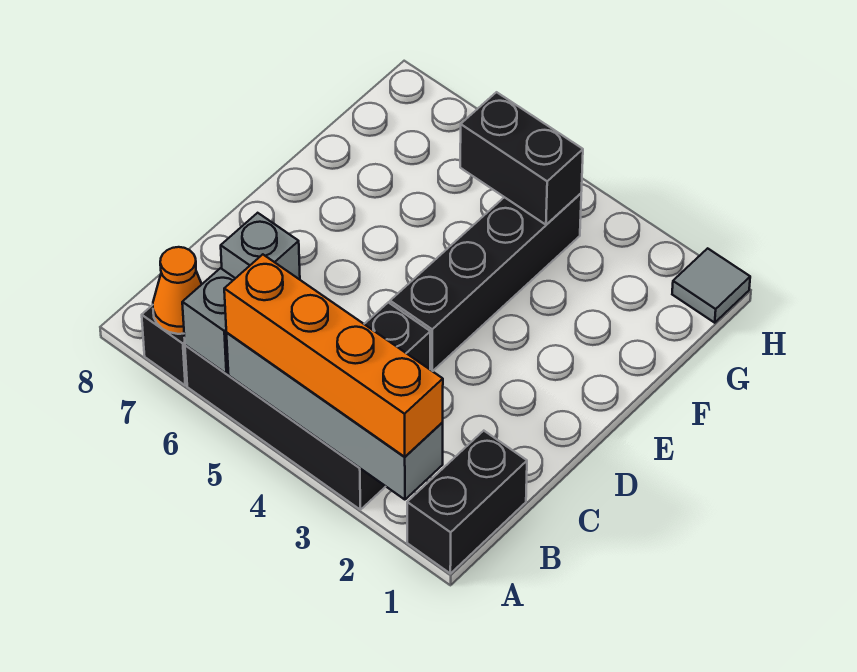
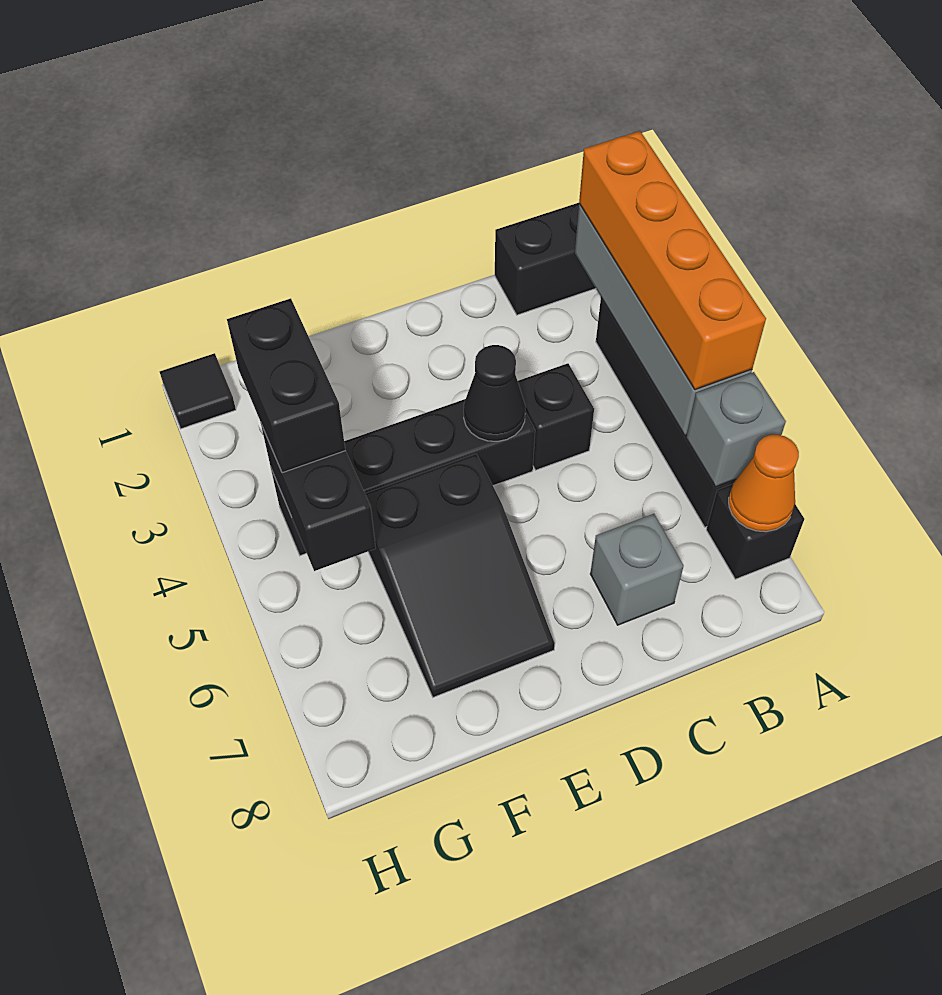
none -> black 1x1 cone [464,345,526,441]
none -> black 2x3 slope [365,454,555,697]
none -> black 1x2 brick [227,298,345,473]
grey 1x1 tile [672,248,750,323] -> black 1x1 tile [160,353,236,429]

